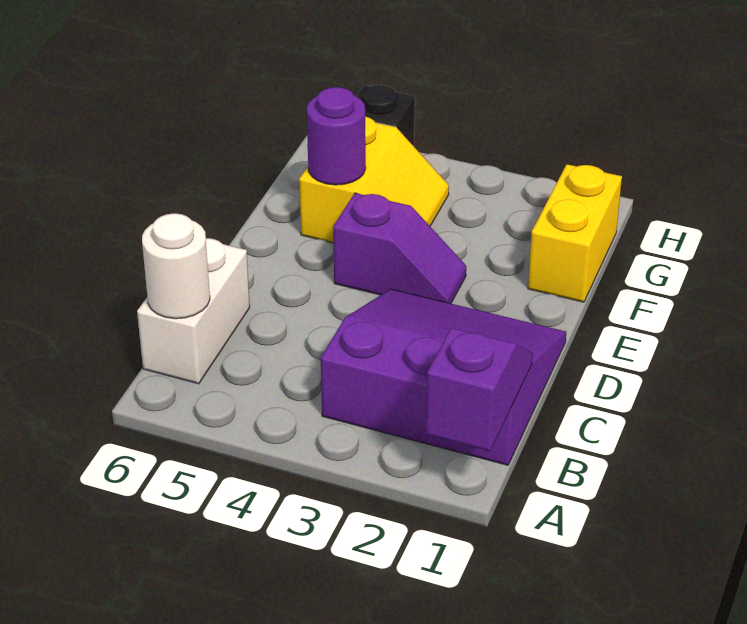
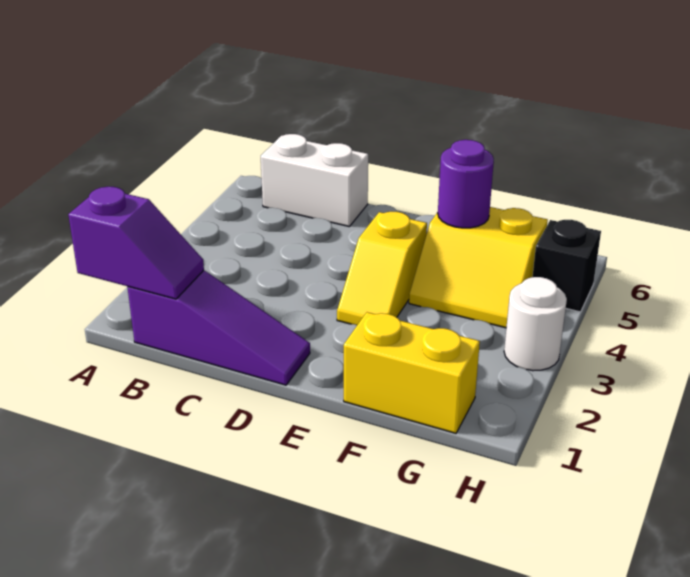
purple 3x3 slope [321,289,566,465] -> purple 1x3 slope [127,270,310,385]
white 1x1 round brick [142,213,210,319] -> white 1x1 round brick moved to [504,277,567,371]
purple 1x2 slope [333,193,466,304] -> yellow 1x2 slope [337,212,427,325]

